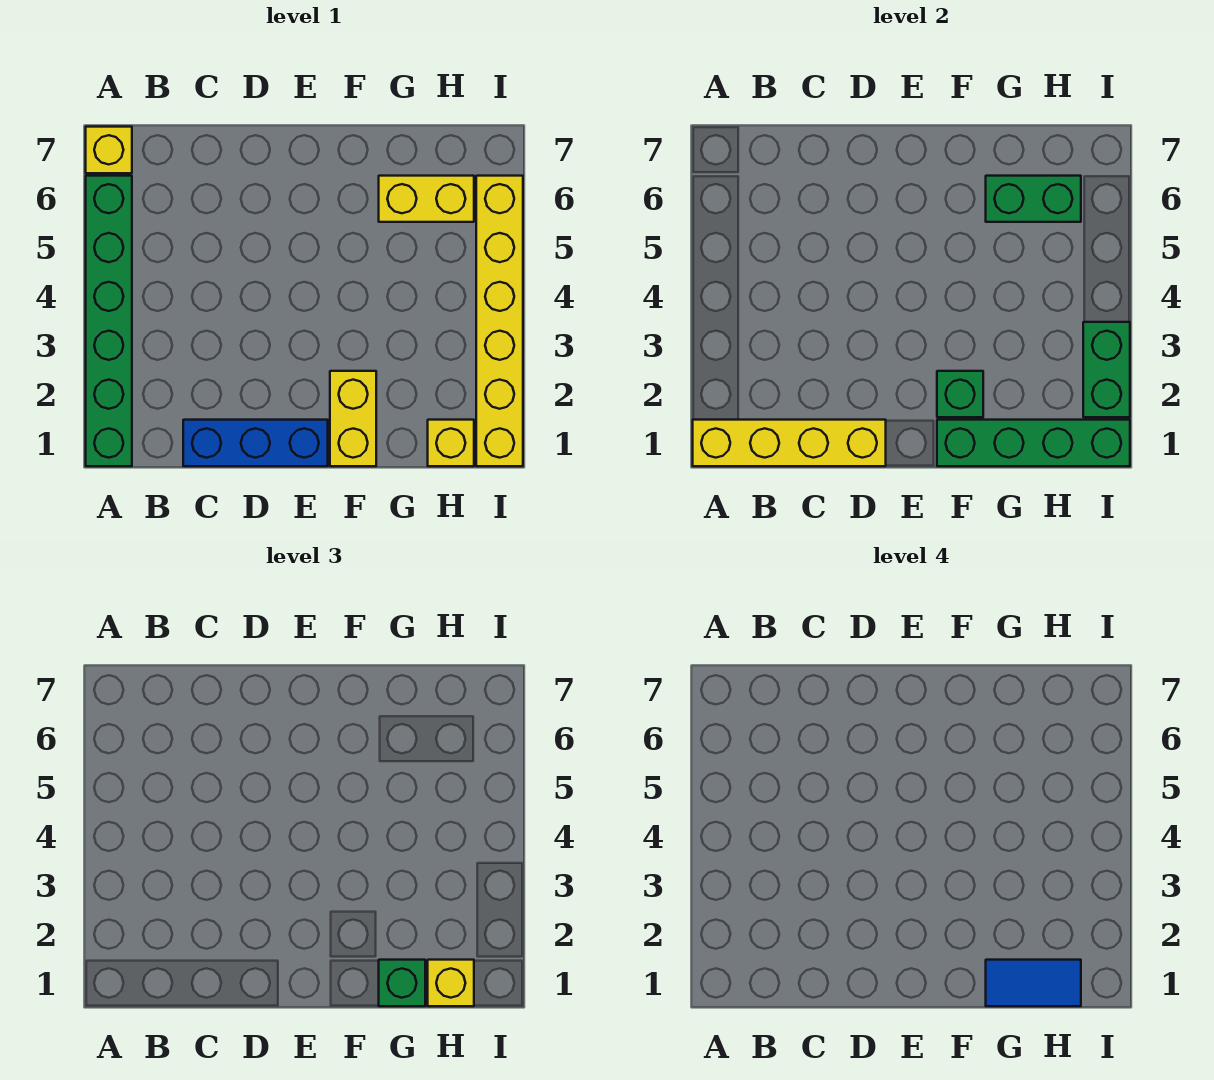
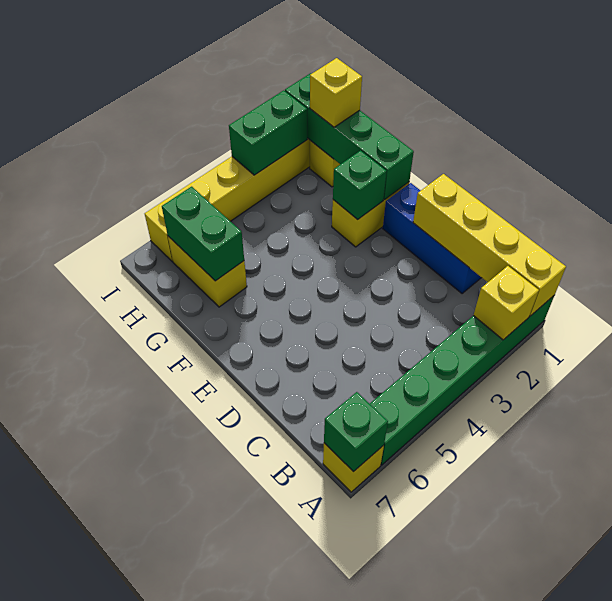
none -> yellow 1x1 brick [473,266,539,340]
green 1x1 brick [379,960,425,1006] -> green 1x1 brick moved to [324,392,388,471]
blue 1x2 tile [986,960,1081,1006] -> none

